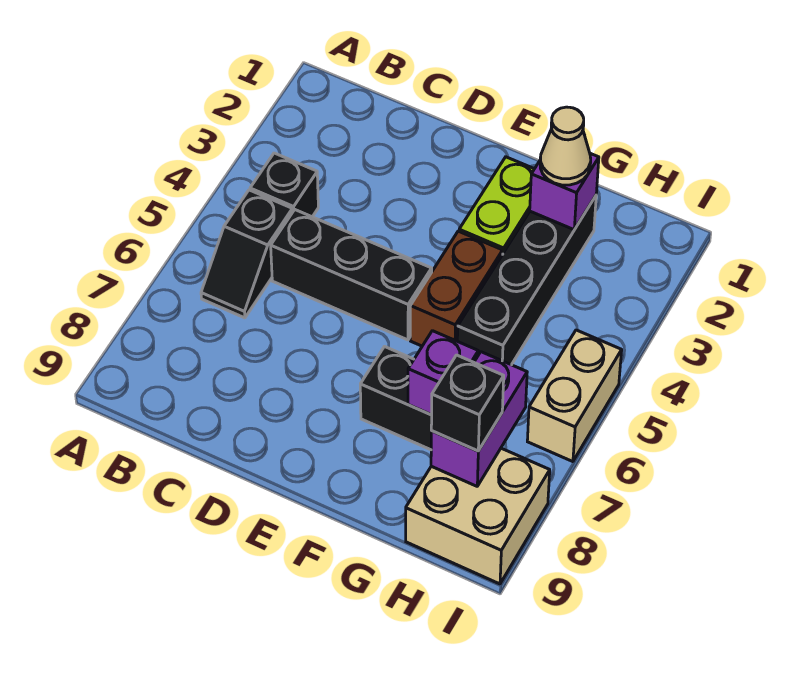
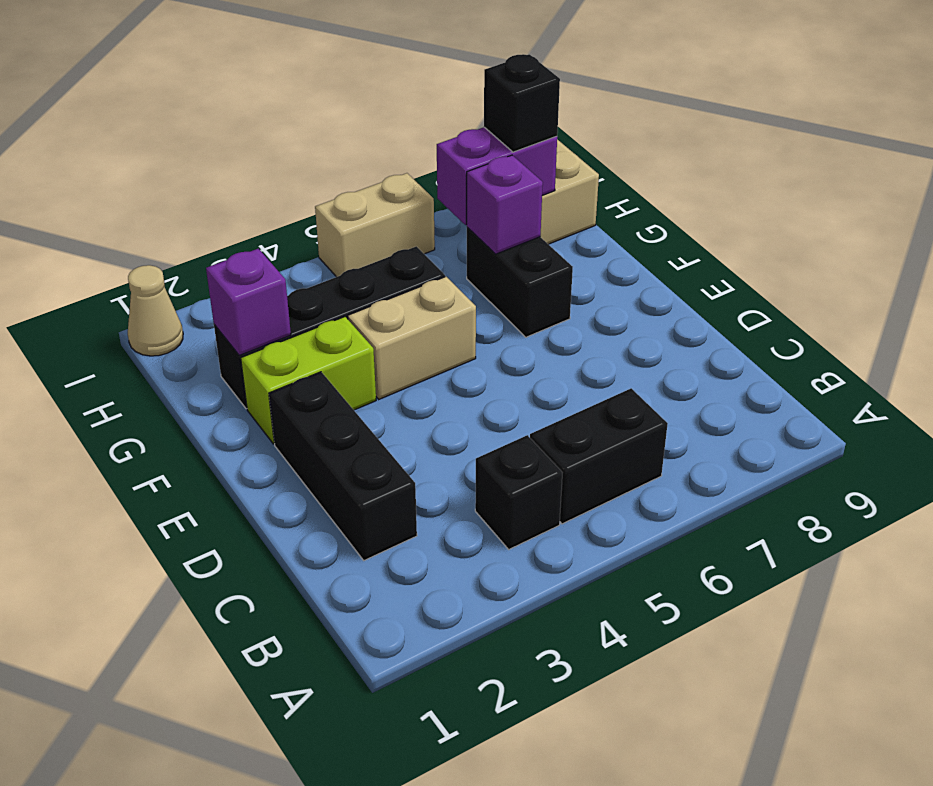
black 1x2 slope [201,190,293,318] -> black 1x2 brick [530,388,668,524]
black 1x3 brick [271,210,432,340] -> black 1x3 brick moved to [269,372,417,560]
brown 1x2 brick [410,231,503,346] -> tan 1x2 brick [348,277,476,399]
tan 1x1 cone [540,107,591,185] -> tan 1x1 cone moved to [128,265,183,356]

